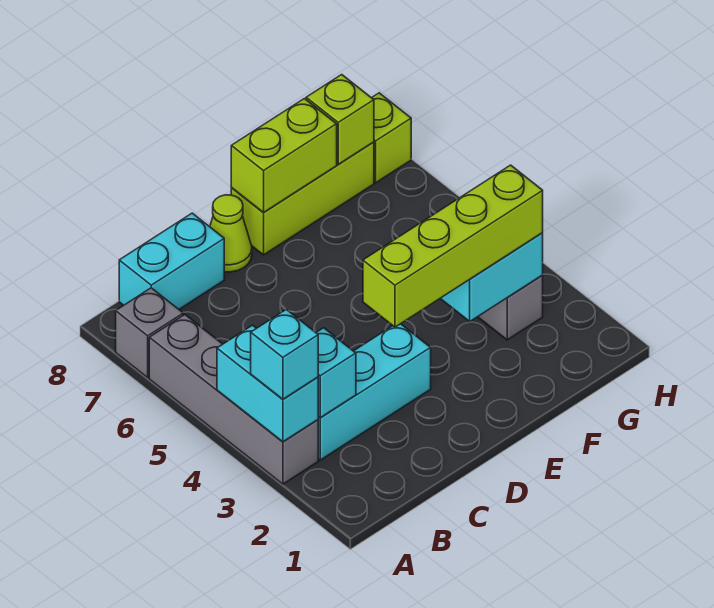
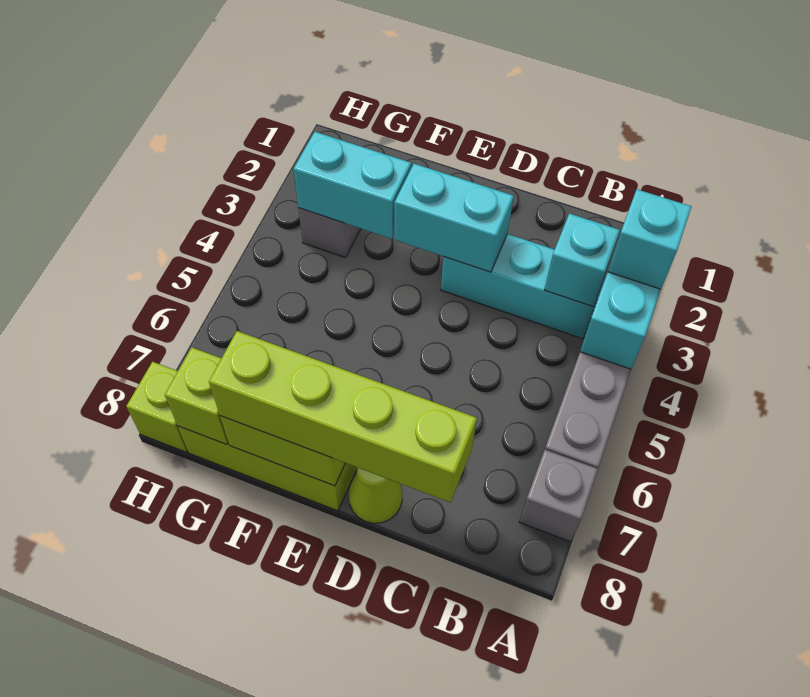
cyan 1x2 brick [119,213,224,309] -> cyan 1x2 brick moved to [394,164,514,272]
lime 1x4 brick [363,165,543,327] -> lime 1x4 brick moved to [209,331,477,502]

